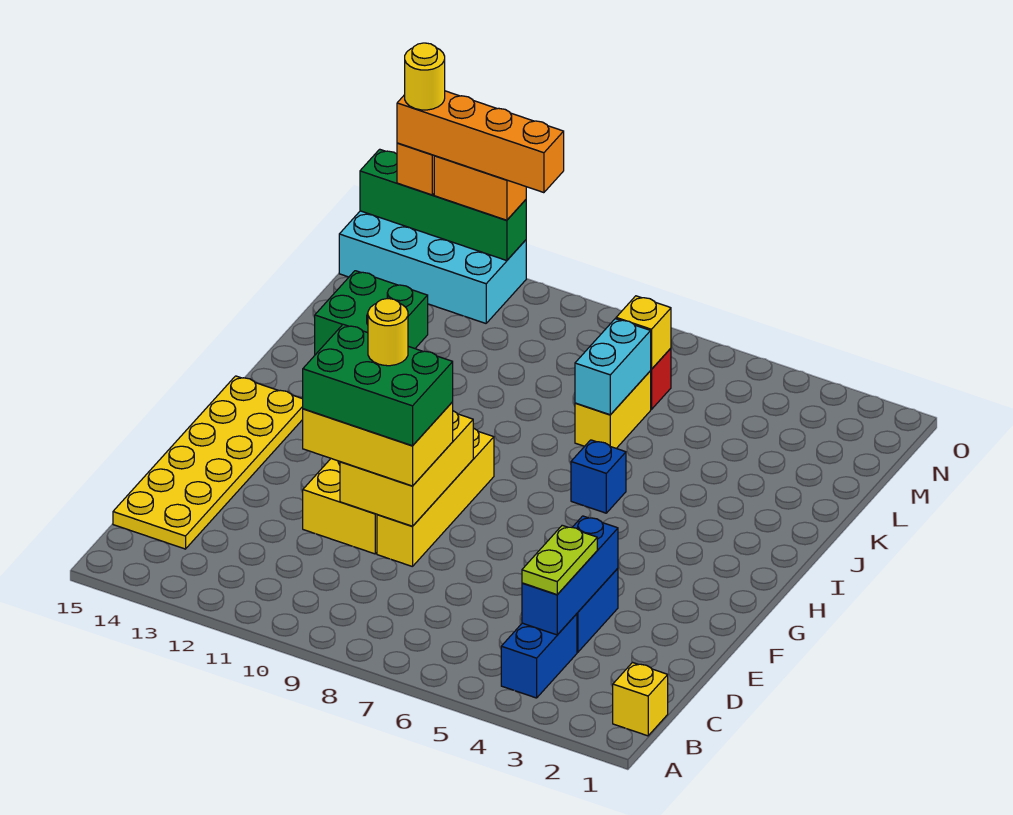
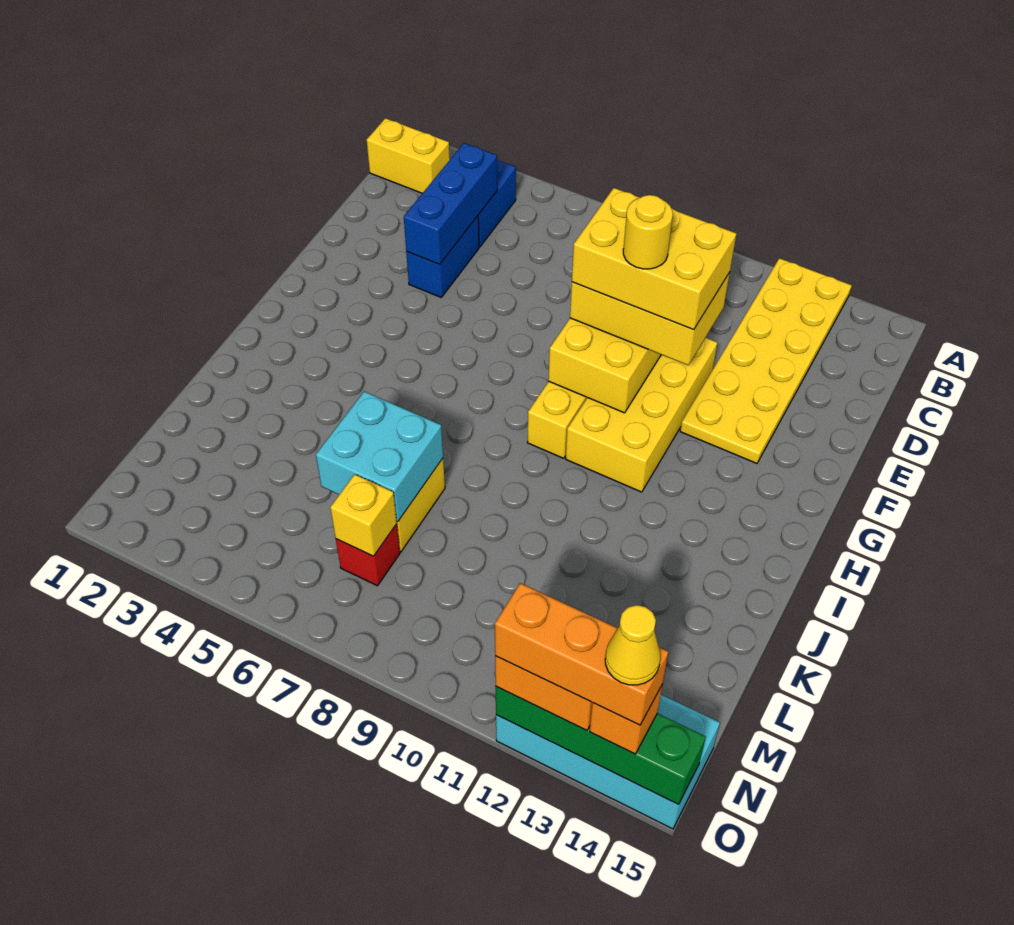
yellow 1x1 brick [613,662,668,736] -> yellow 1x2 brick [367,118,450,193]
lime 1x2 plate [522,525,597,595] -> none
yellow 2x6 plate [113,376,303,549] -> yellow 2x6 plate moved to [680,258,852,463]
green 2x3 brick [303,324,453,446] -> yellow 2x3 brick [572,188,736,330]
blue 1x1 brick [571,440,626,513] -> none
cyan 1x2 brick [575,319,651,415] -> cyan 2x2 brick [316,391,443,522]
green 2x2 brick [315,271,428,355] -> none
orange 1x4 brick [397,91,564,193] -> orange 1x3 brick [495,583,668,725]
yellow 1x1 round brick [405,43,445,110] -> yellow 1x1 cone [605,605,660,685]

